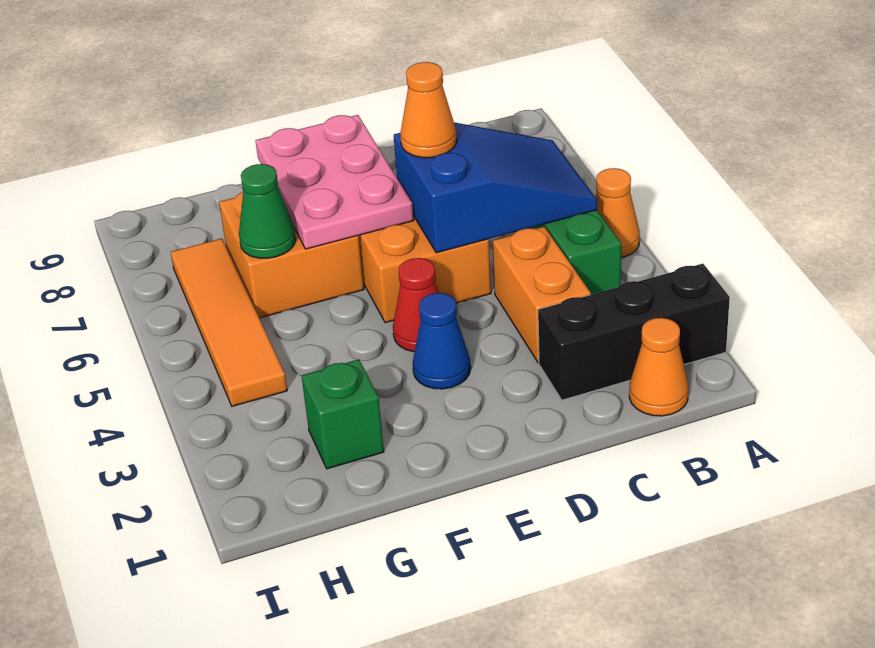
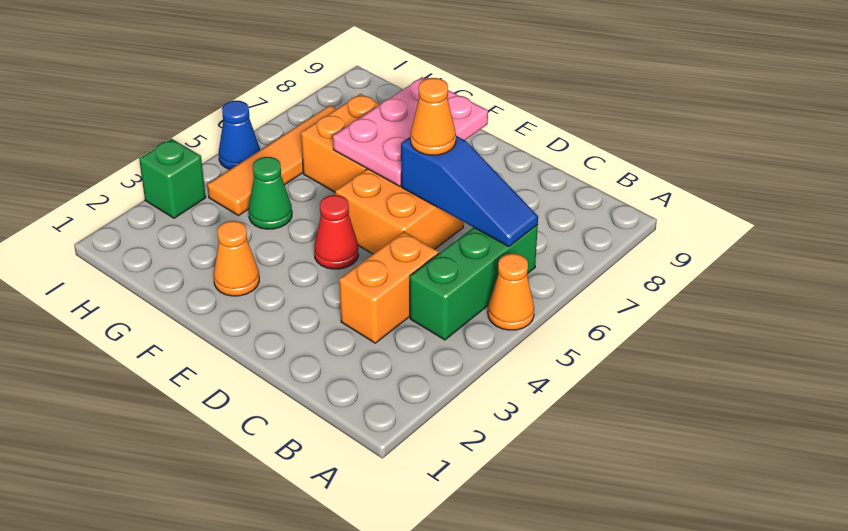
black 1x3 brick [538,264,730,400] -> none
orange 1x1 cone [629,318,688,416] -> orange 1x1 cone moved to [214,221,259,296]
blue 2x3 slope [394,123,597,253] -> blue 1x3 slope [401,136,538,247]
blue 1x1 cone [413,293,471,389] -> blue 1x1 cone moved to [219,101,260,169]
green 1x1 brick [302,360,384,469] -> green 1x1 brick moved to [139,139,206,218]
green 1x1 cone [239,164,296,258] -> green 1x1 cone moved to [249,157,292,229]

